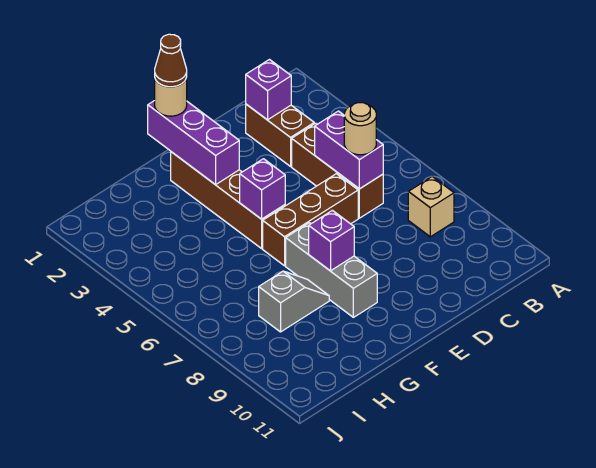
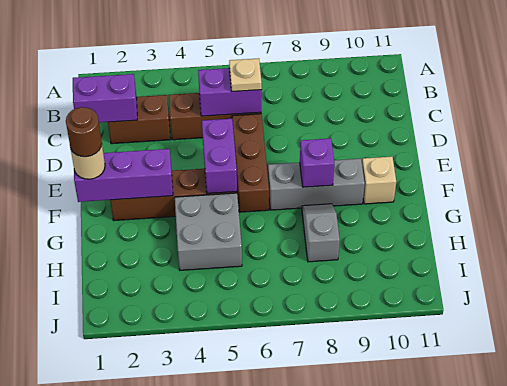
tan 1x1 brick [408,176,454,237] -> tan 1x1 brick moved to [362,157,396,204]
purple 1x1 brick [246,60,291,120] -> purple 1x2 brick [73,74,137,123]
tan 1x1 round brick [344,103,376,155] -> tan 1x1 plate [229,58,262,92]
brown 1x1 cone [155,34,187,87] -> brown 1x1 round brick [66,107,102,157]
purple 1x1 brick [240,159,285,219] -> purple 1x2 brick [202,119,237,193]
none -> grey 2x2 brick [175,193,242,270]

